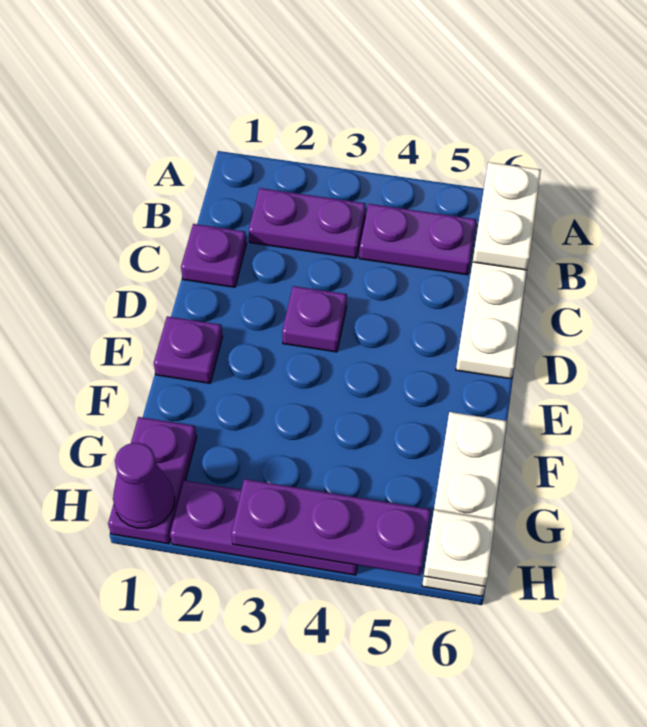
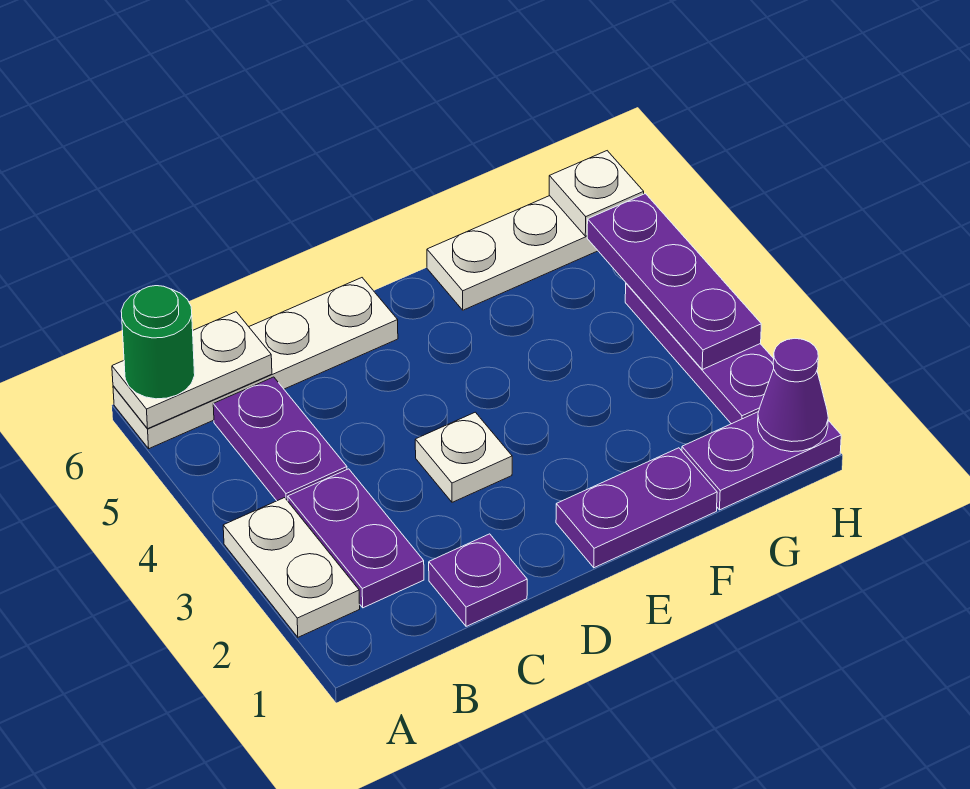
none -> white 1x2 plate [223,498,360,637]
none -> green 1x1 round brick [121,286,195,399]
purple 1x1 plate [282,286,347,352] -> white 1x1 plate [415,412,512,502]
purple 1x1 plate [154,316,223,383] -> purple 1x2 plate [556,448,717,568]

